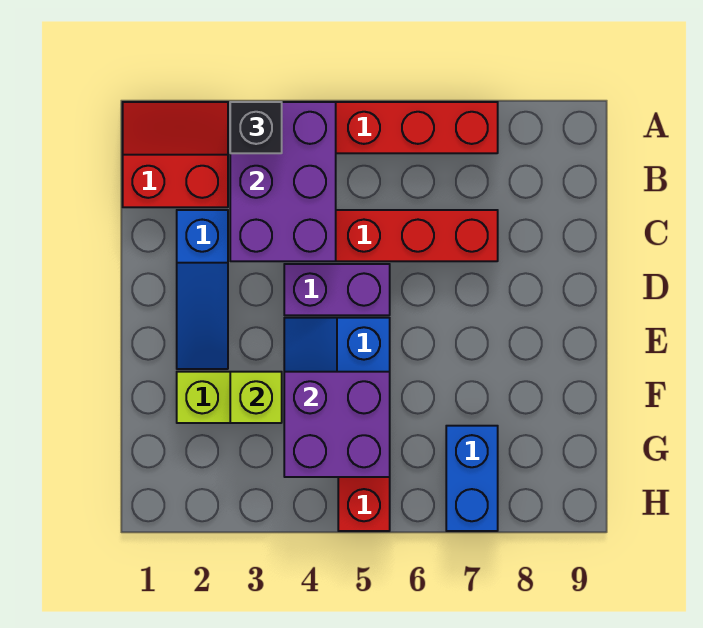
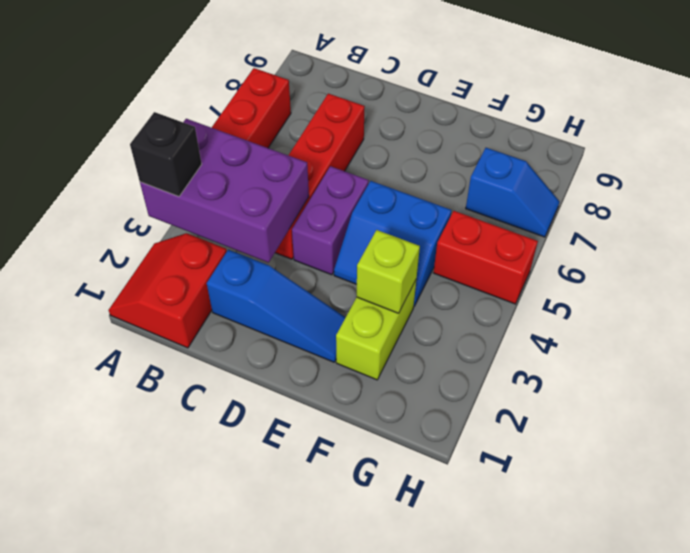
purple 2x2 brick [284,372,390,477] -> none
blue 1x2 brick [446,426,498,531] -> blue 1x2 slope [466,148,560,237]

